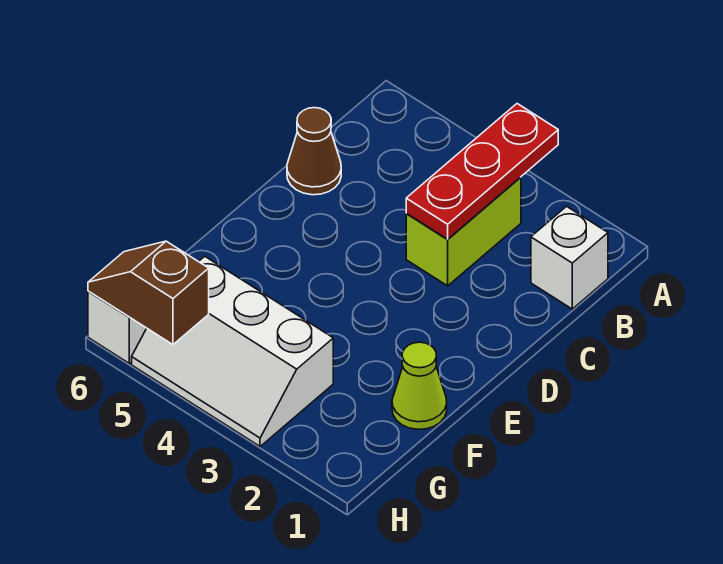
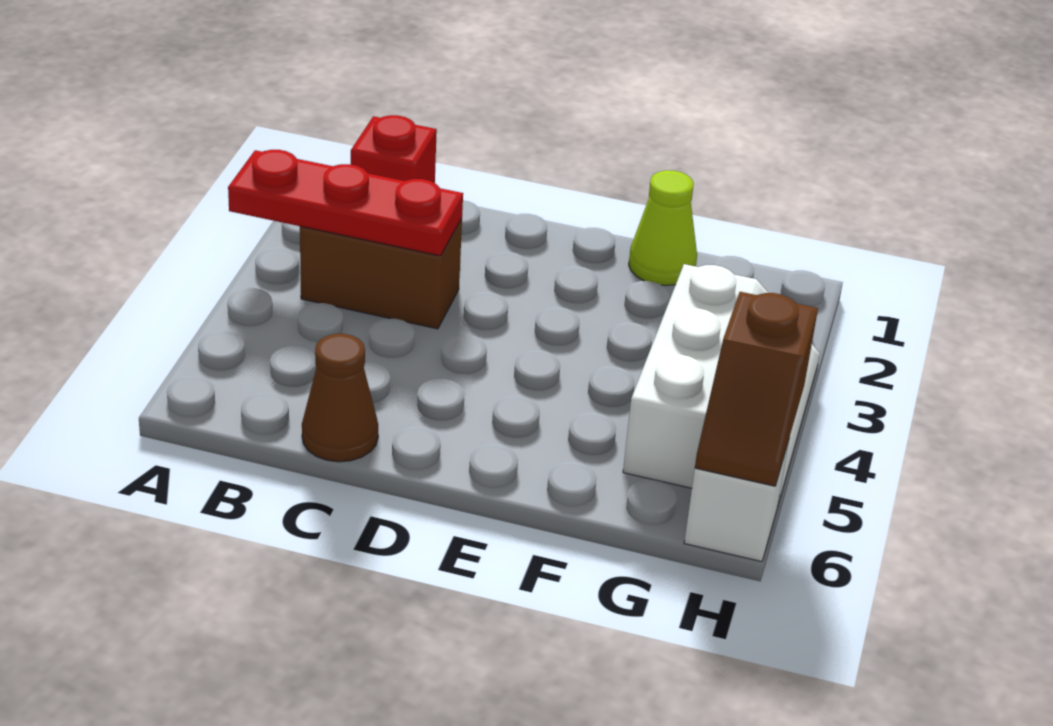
white 1x1 brick [531,206,608,309] -> red 1x1 brick [351,115,437,183]
lime 1x2 brick [406,177,521,286] -> brown 1x2 brick [300,219,462,329]

